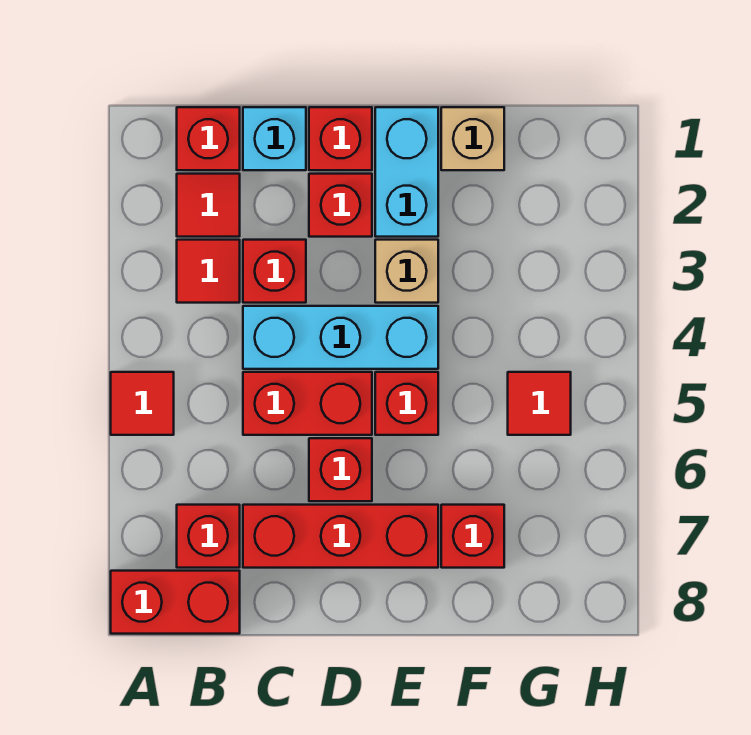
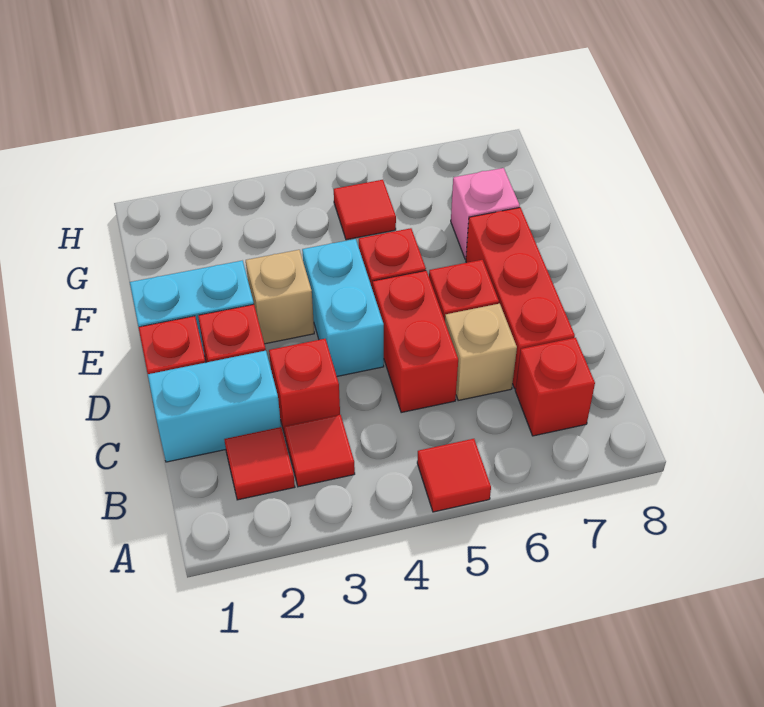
red 1x2 brick [111,571,240,634] -> none
red 1x1 brick [177,107,240,170] -> none
cyan 1x1 brick [243,107,306,170] -> cyan 1x2 brick [148,351,281,462]
cyan 1x3 brick [243,306,438,369] -> cyan 1x2 brick [302,239,384,376]
tan 1x1 brick [441,107,504,170] -> tan 1x1 brick moved to [445,304,517,401]
red 1x1 brick [441,505,504,568] -> pink 1x1 brick [451,168,520,259]

